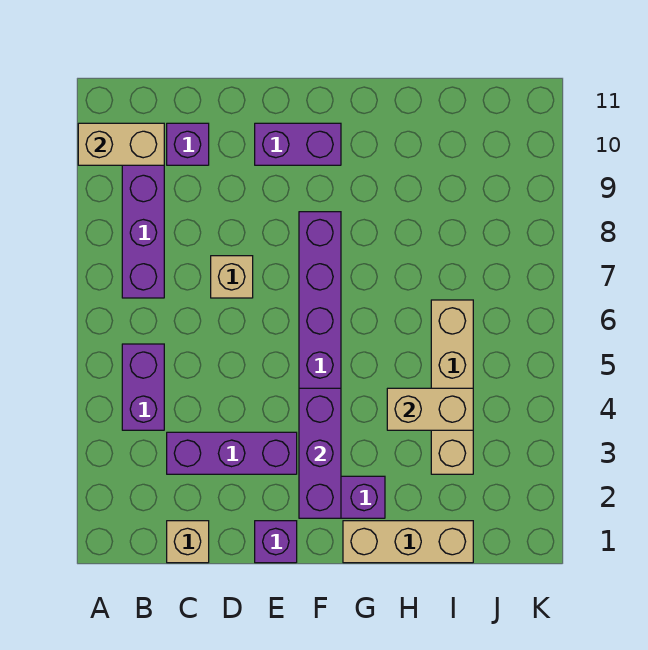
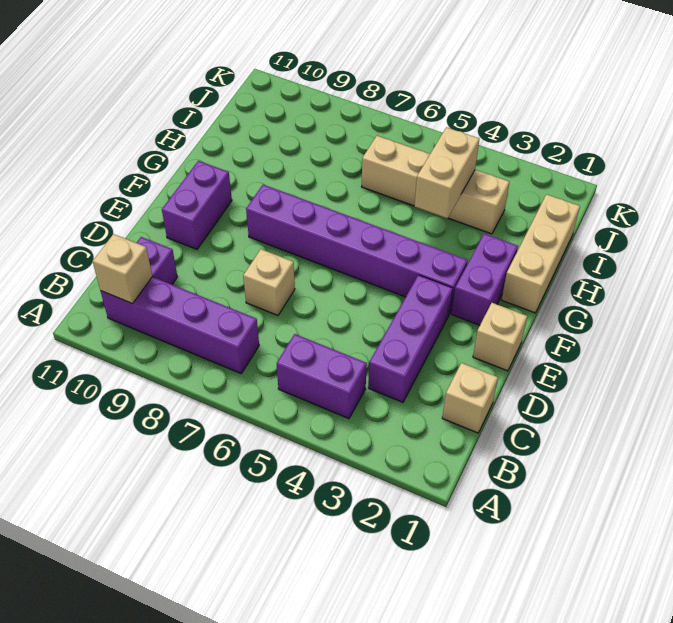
tan 1x2 brick [78,123,164,165] -> tan 1x1 brick [92,234,152,303]
purple 1x1 brick [255,521,297,563] -> tan 1x1 brick [473,303,527,371]
purple 1x3 brick [299,388,341,518] -> none

